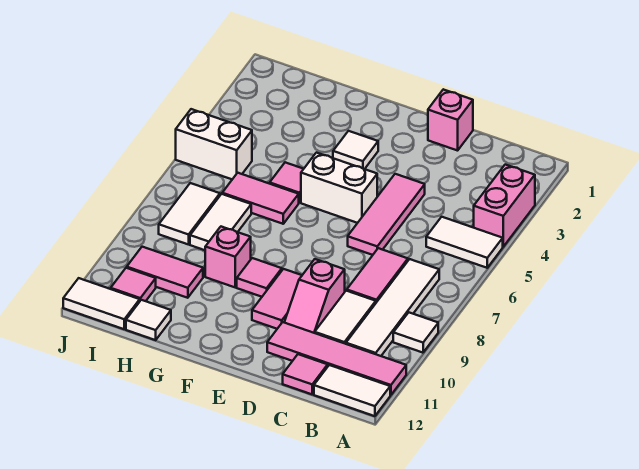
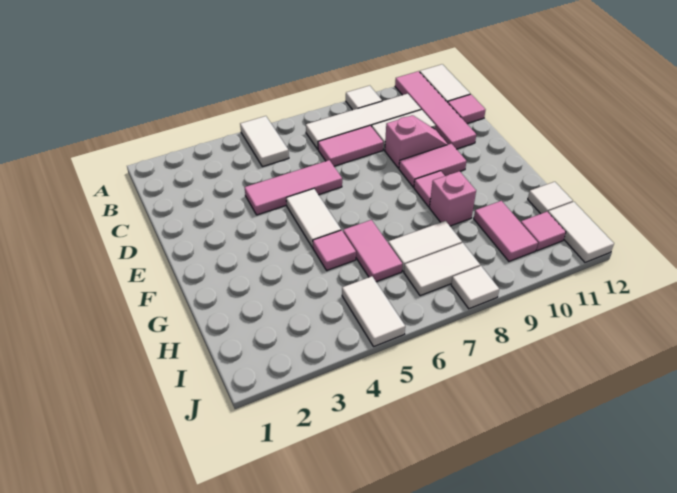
pink 1x2 brick [474,165,535,247] -> none
pink 1x1 brick [428,89,473,151] -> none
white 1x2 brick [301,153,377,223] -> white 1x2 tile [286,189,341,248]
white 1x1 tile [333,131,378,169] -> white 1x1 tile moved to [451,266,499,309]
white 1x2 brick [176,109,252,179] -> white 1x2 tile [342,276,405,346]

